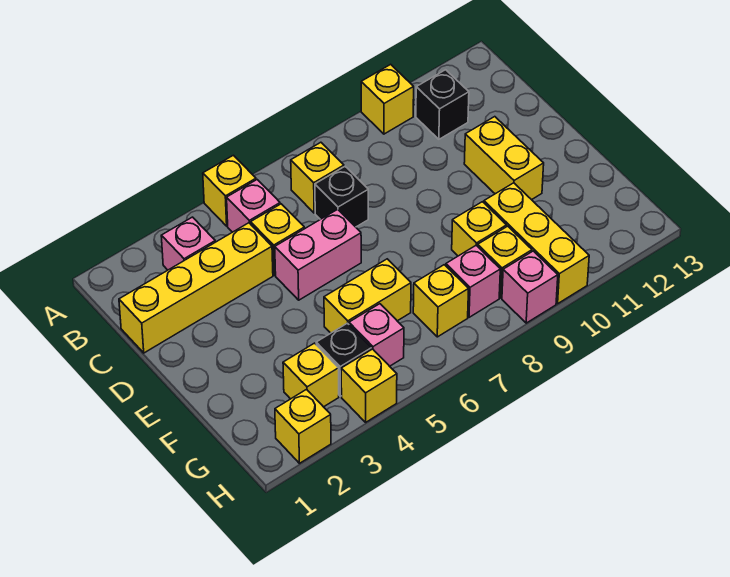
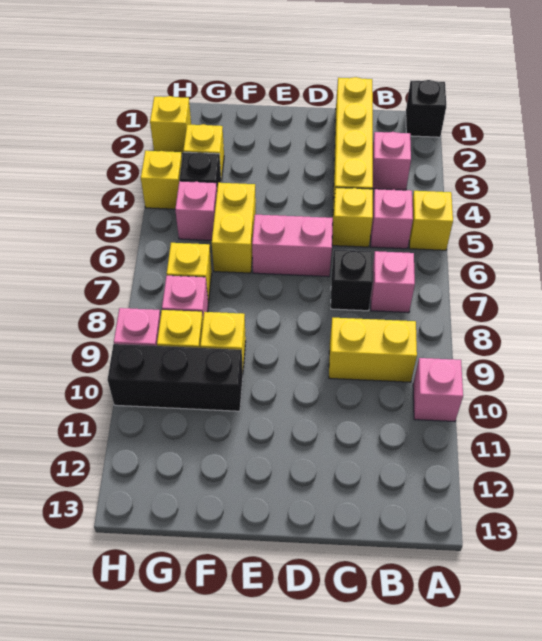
yellow 1x1 brick [361,64,414,134] -> pink 1x1 brick [413,358,463,422]
yellow 1x1 brick [291,142,344,213] -> pink 1x1 brick [371,251,415,313]
black 1x1 brick [416,70,469,139] -> black 1x1 brick moved to [406,80,446,137]
pink 1x2 brick [275,209,361,300] -> pink 1x2 brick turned to [252,215,333,277]
yellow 1x2 brick [464,117,544,200] -> yellow 1x2 brick moved to [329,318,417,382]
yellow 1x3 brick [484,183,589,304] -> black 1x3 brick [108,344,243,411]

